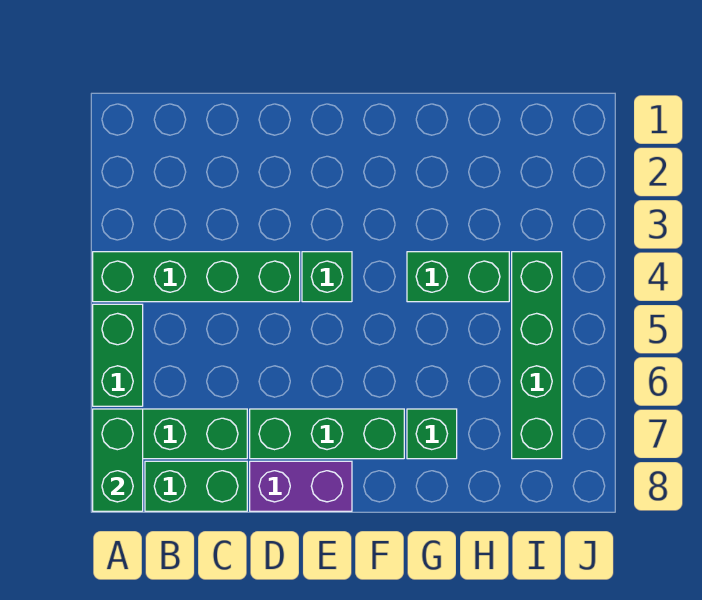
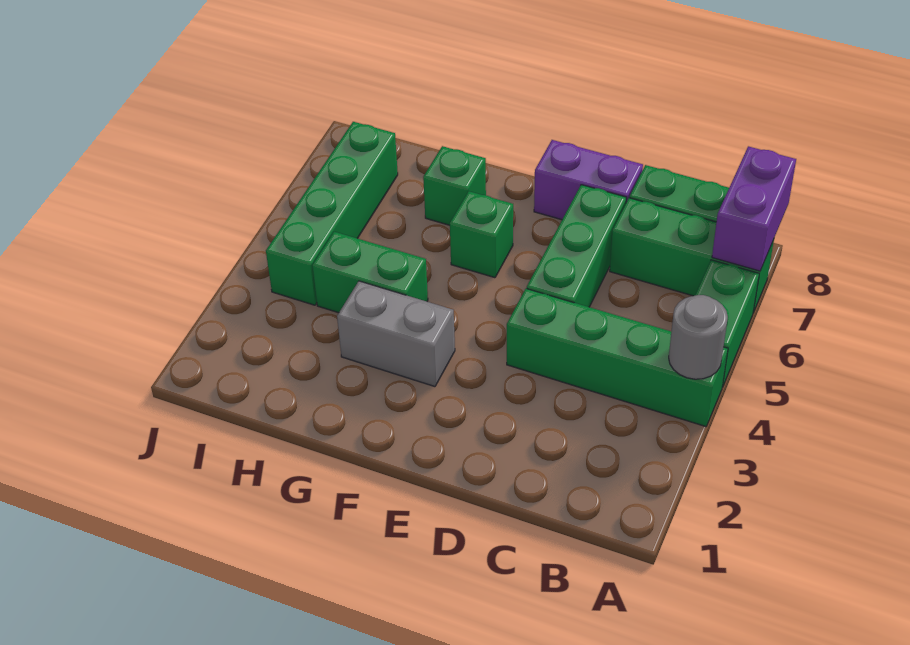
none -> grey 1x1 round brick [669,295,728,379]
green 1x2 brick [93,409,143,511] -> purple 1x2 brick [712,146,796,271]
green 1x3 brick [250,409,404,459] -> green 1x3 brick turned to [527,185,626,307]
green 1x1 brick [302,252,352,302] -> green 1x1 brick moved to [450,191,513,278]
none -> grey 1x2 brick [337,281,455,387]

